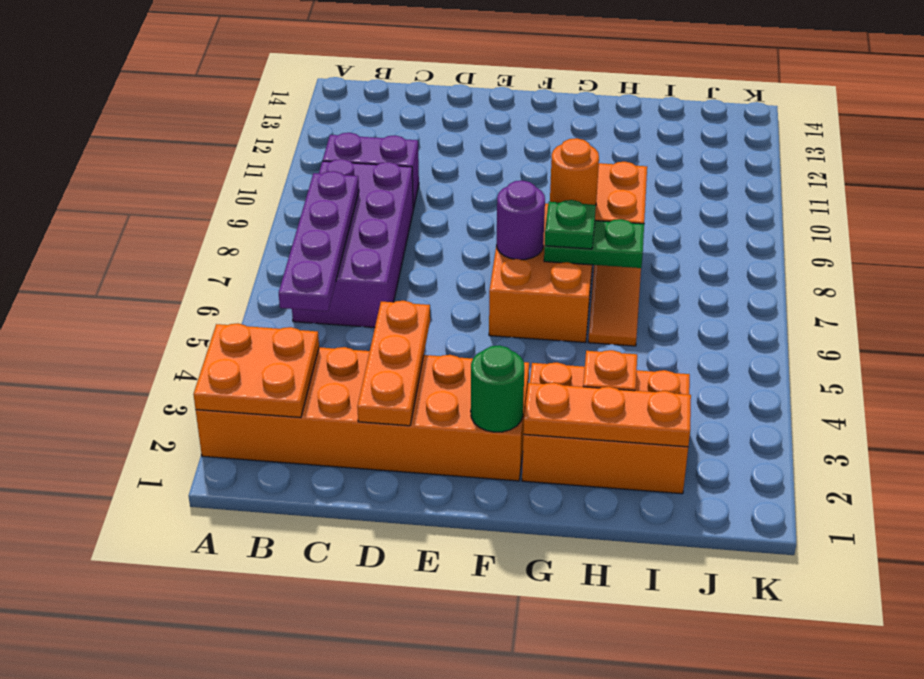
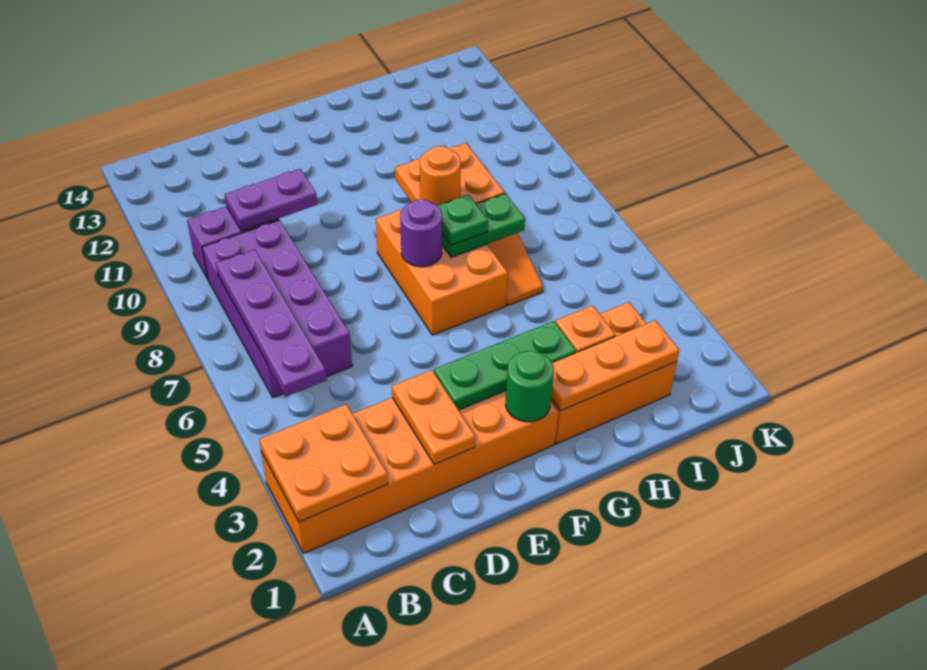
none -> purple 1x2 plate [225,169,317,231]
orange 1x3 plate [357,301,430,426] -> orange 1x2 plate [392,370,475,464]
none -> green 1x3 plate [434,321,576,410]

